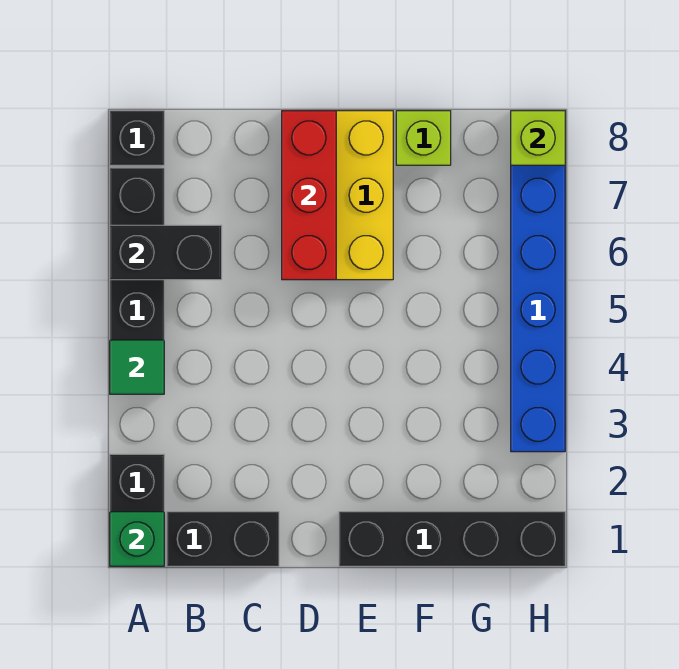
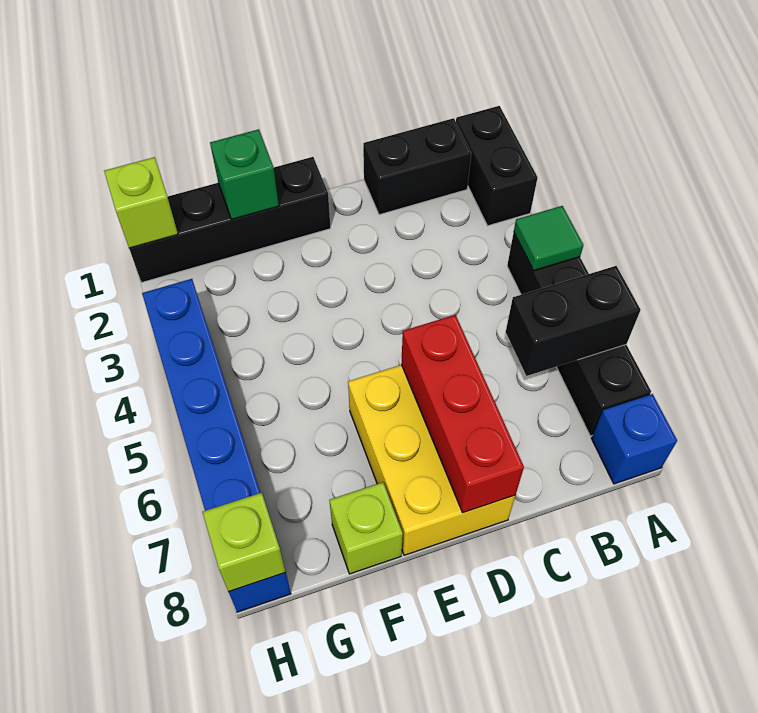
green 1x1 brick [110,512,164,566] -> green 1x1 brick moved to [210,129,279,219]
black 1x1 brick [110,111,164,165] -> blue 1x1 brick [591,394,677,484]
none -> lime 1x1 brick [104,157,178,248]

